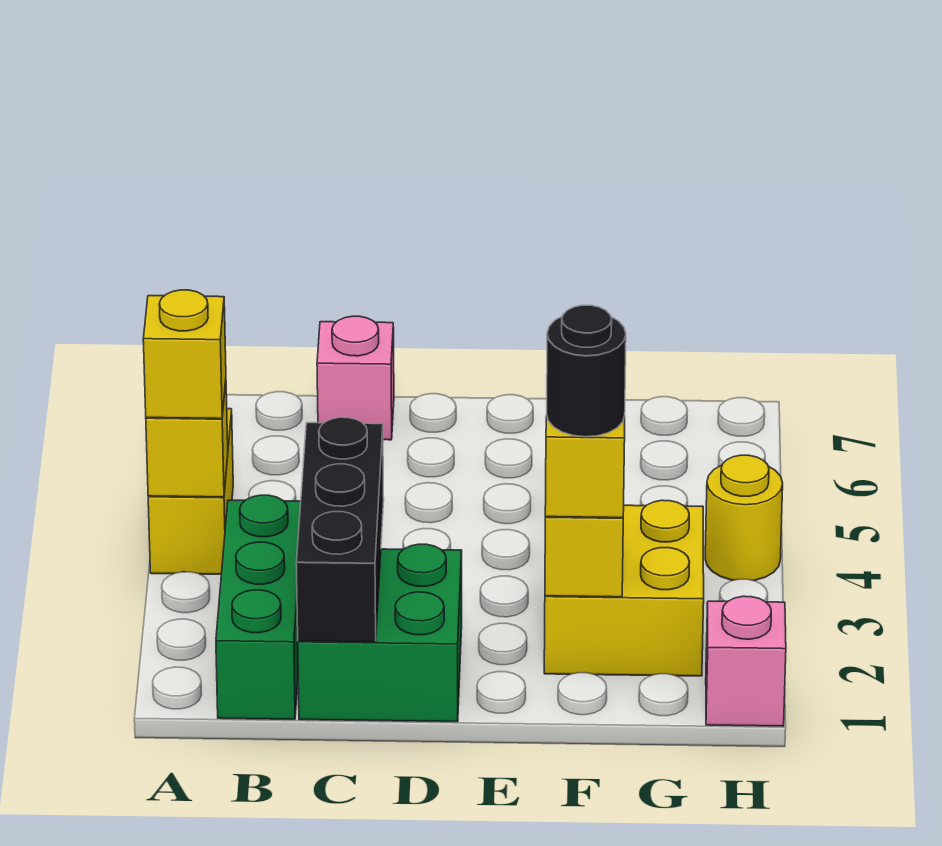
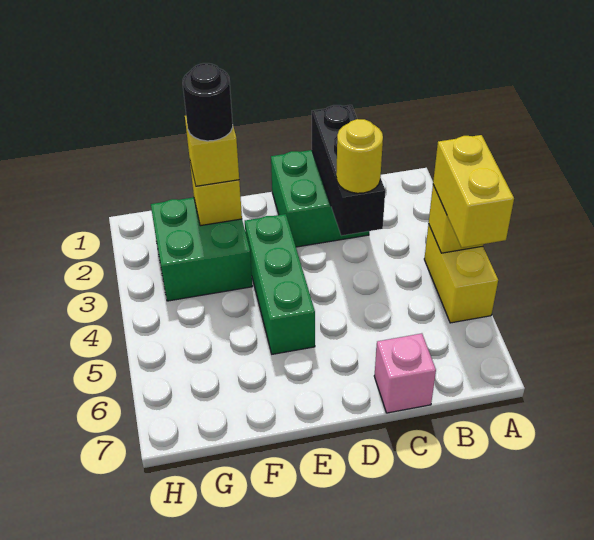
yellow 1x1 brick [143,290,226,419] -> yellow 1x2 brick [433,135,514,248]
green 1x3 brick [216,495,301,719] -> green 1x3 brick moved to [245,214,315,354]
yellow 2x2 brick [544,500,704,676] -> green 2x2 brick [151,197,252,301]
pink 1x1 brick [706,596,786,726] -> none
yellow 1x1 round brick [705,455,783,581] -> yellow 1x1 round brick moved to [336,119,383,193]

